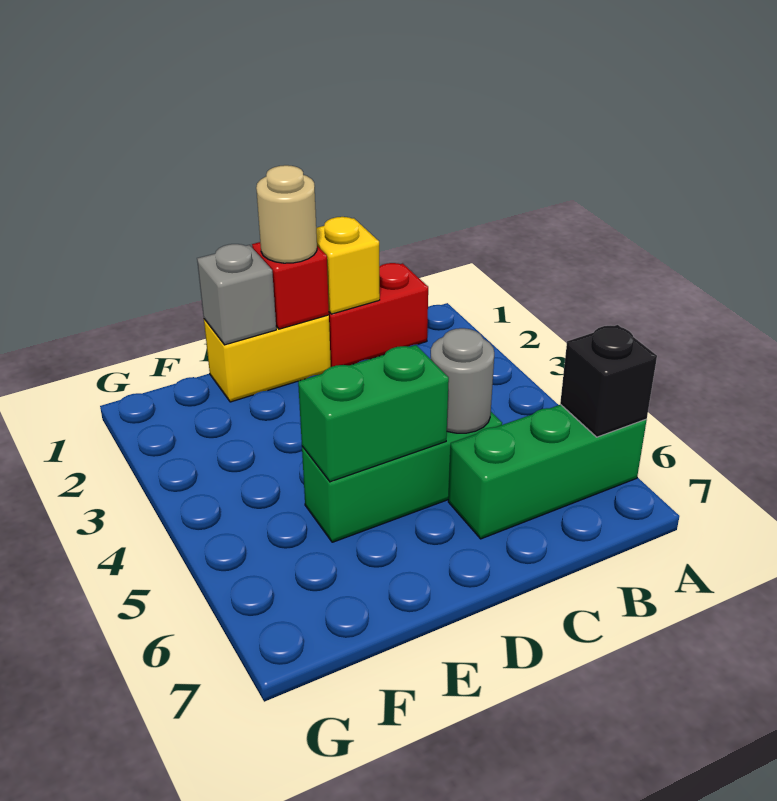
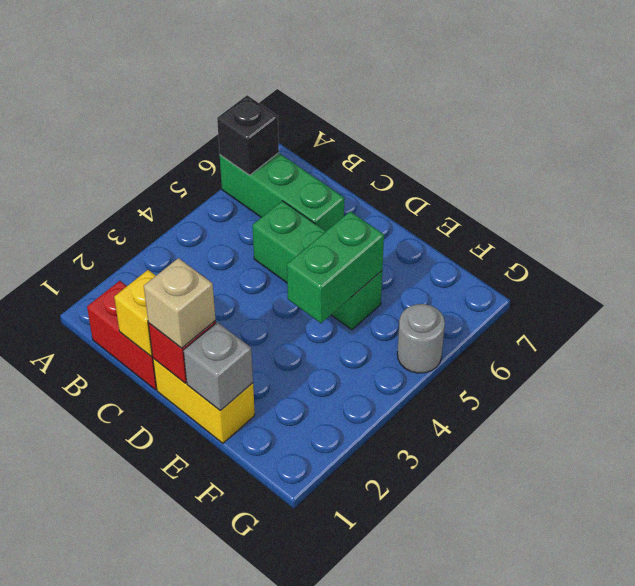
grey 1x1 round brick [431,328,494,433] -> grey 1x1 round brick moved to [397,304,445,373]
tan 1x1 round brick [256,165,317,263] -> tan 1x1 brick [144,258,215,348]
green 1x2 brick [298,345,449,482] -> green 1x2 brick turned to [287,211,384,323]

